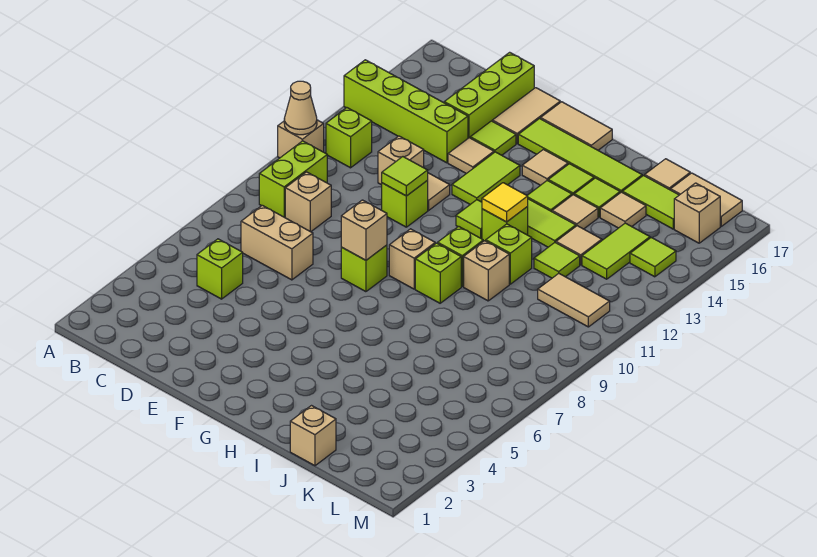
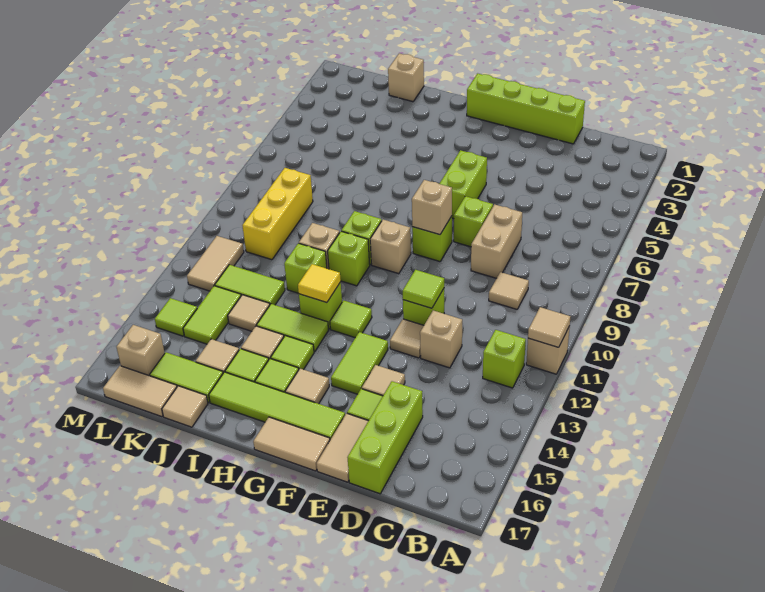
tan 1x1 cone [284,81,317,135] -> tan 1x1 tile [528,307,570,347]
lime 1x4 brick [344,60,468,163] -> lime 1x4 brick moved to [467,73,585,144]
lime 1x2 brick [259,141,327,217] -> lime 1x2 brick moved to [439,150,487,219]
lime 1x1 brick [197,239,243,299] -> lime 1x1 brick moved to [454,196,493,247]
tan 1x2 brick [241,205,313,280] -> tan 1x2 brick turned to [471,204,522,278]
tan 1x1 brick [285,172,331,232] -> tan 1x1 tile [489,272,529,309]
lime 1x1 tile [534,243,580,278] -> lime 1x2 tile [215,265,285,305]
none -> yellow 1x3 brick [242,168,313,260]
tan 1x2 tile [538,273,610,327] -> tan 1x2 tile turned to [187,236,244,291]

